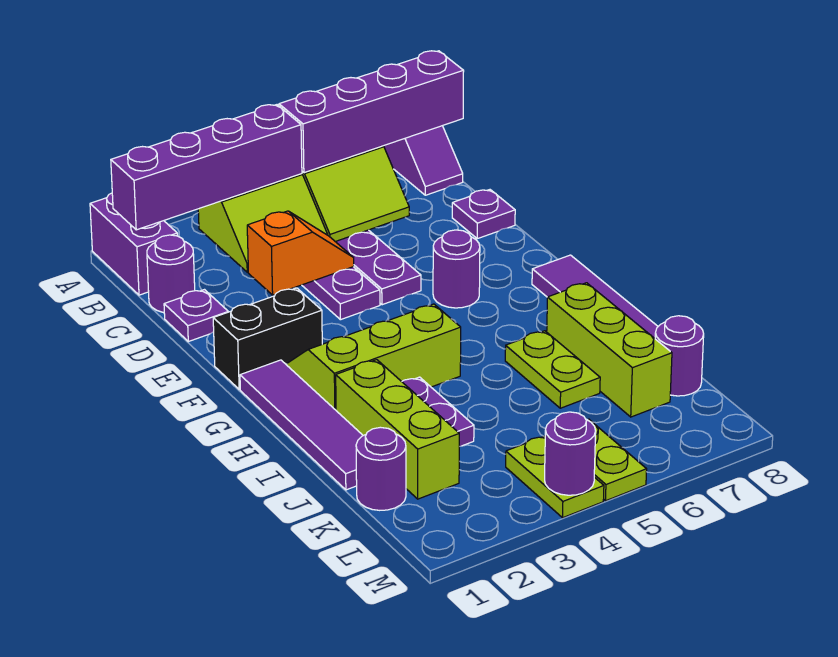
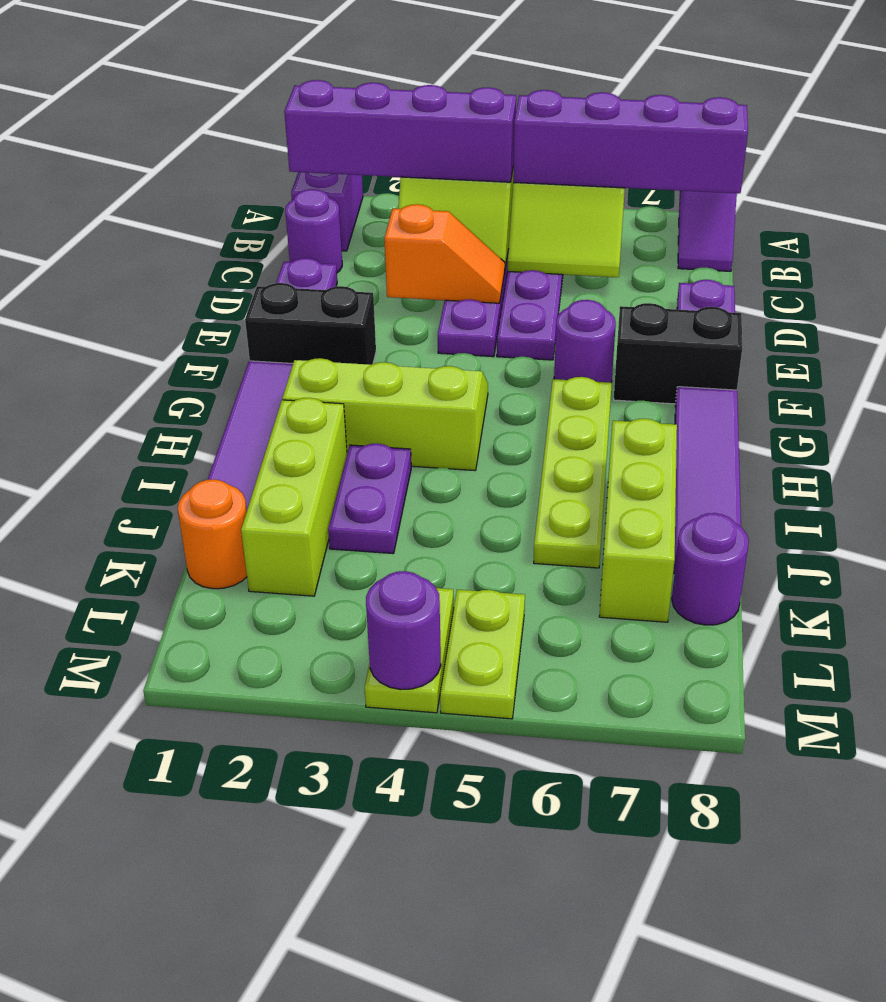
none -> black 1x2 brick [614,303,742,404]
lime 1x2 plate [505,331,600,408] -> lime 1x4 plate [534,377,612,568]
purple 1x1 round brick [356,427,406,510] -> orange 1x1 round brick [178,479,247,589]

